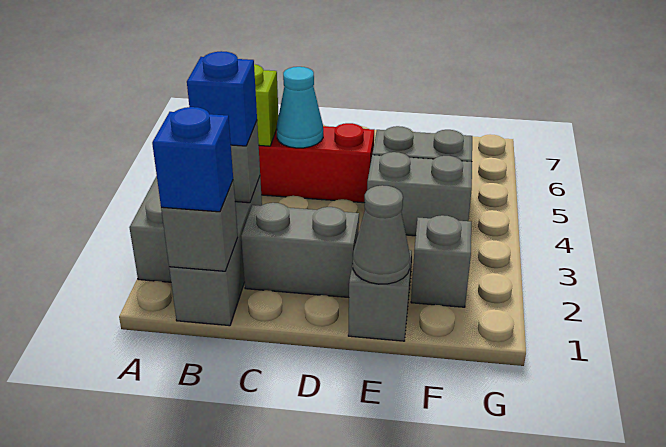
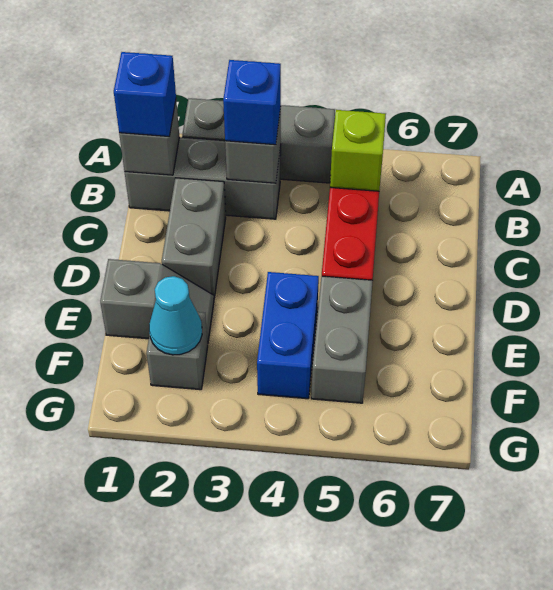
cyan 1x1 cone [277,67,323,148] -> cyan 1x1 cone moved to [149,276,202,355]
grey 1x1 cone [352,185,410,284] -> none
grey 1x2 brick [367,152,472,236] -> blue 1x2 brick [257,272,319,399]

